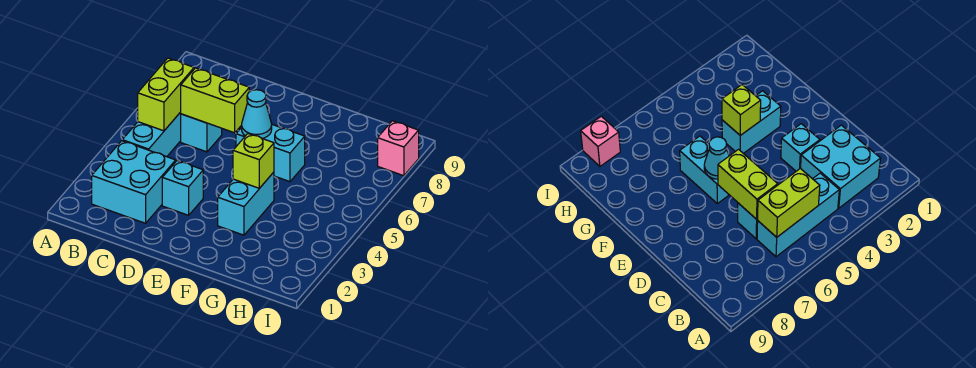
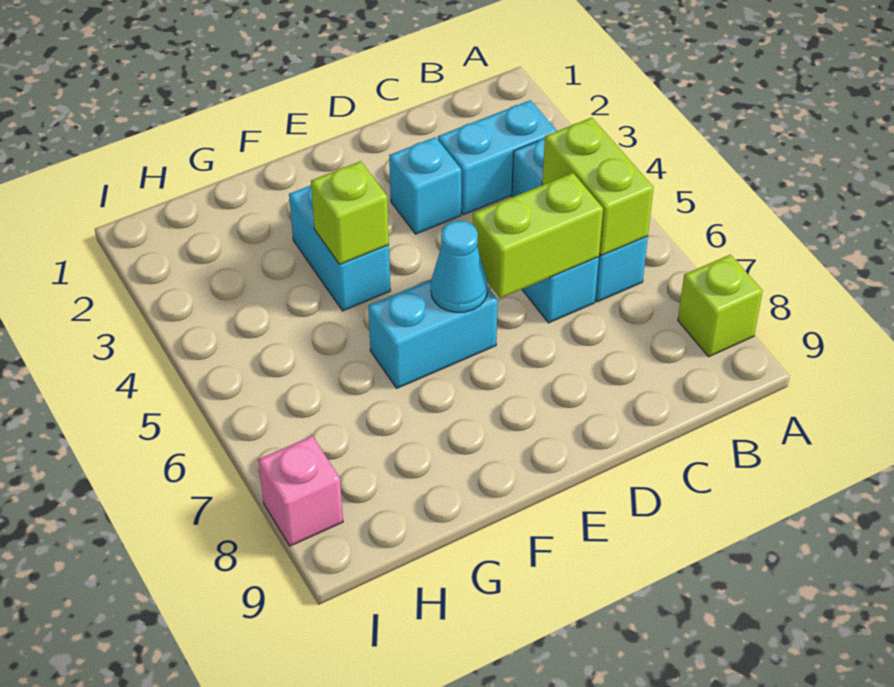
none -> lime 1x1 brick [678,255,763,357]
cyan 2x2 brick [92,141,176,223] -> cyan 1x2 brick [438,100,557,215]

